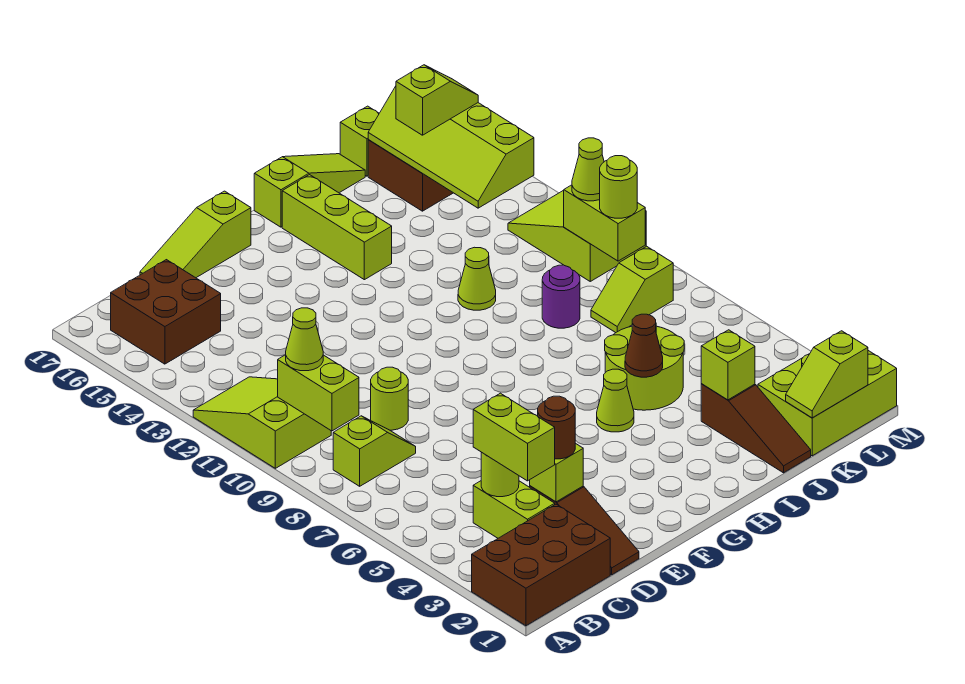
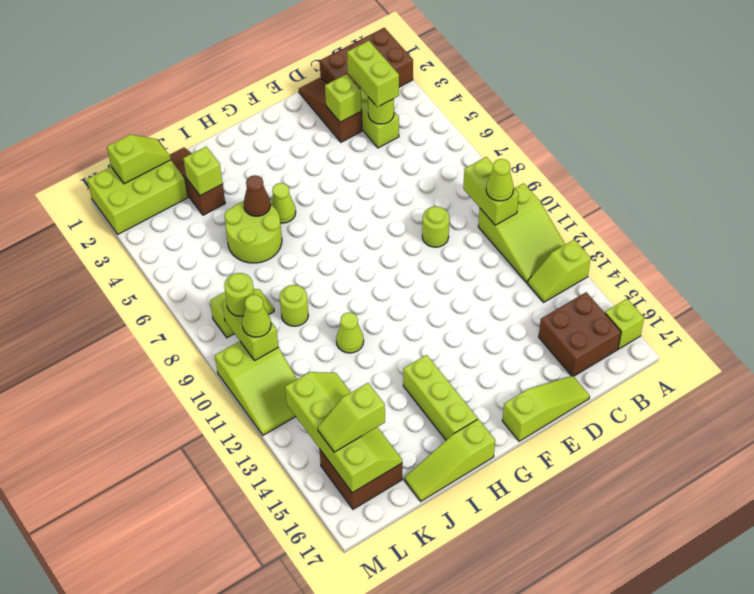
lime 1x2 slope [333,416,416,486] -> lime 1x2 slope moved to [528,240,591,302]
brown 1x1 round brick [538,396,575,459] -> none
purple 1x1 round brick [542,265,580,328] -> lime 1x1 round brick [280,285,308,326]
lime 1x1 brick [340,106,379,176] -> lime 1x1 brick moved to [605,299,644,349]

